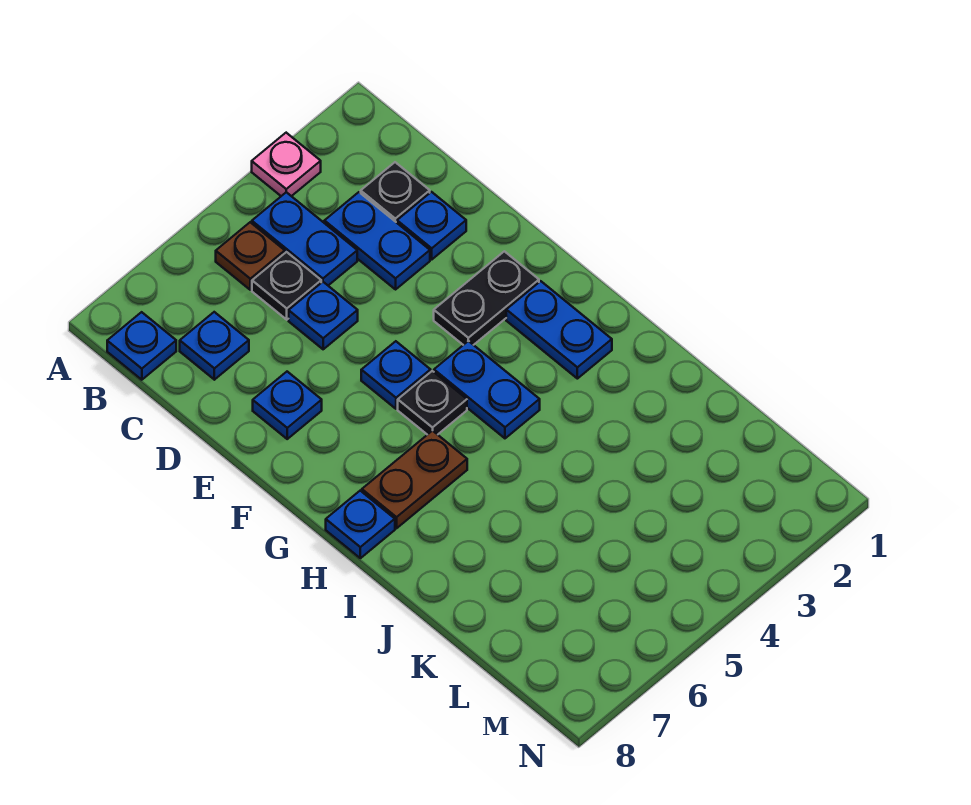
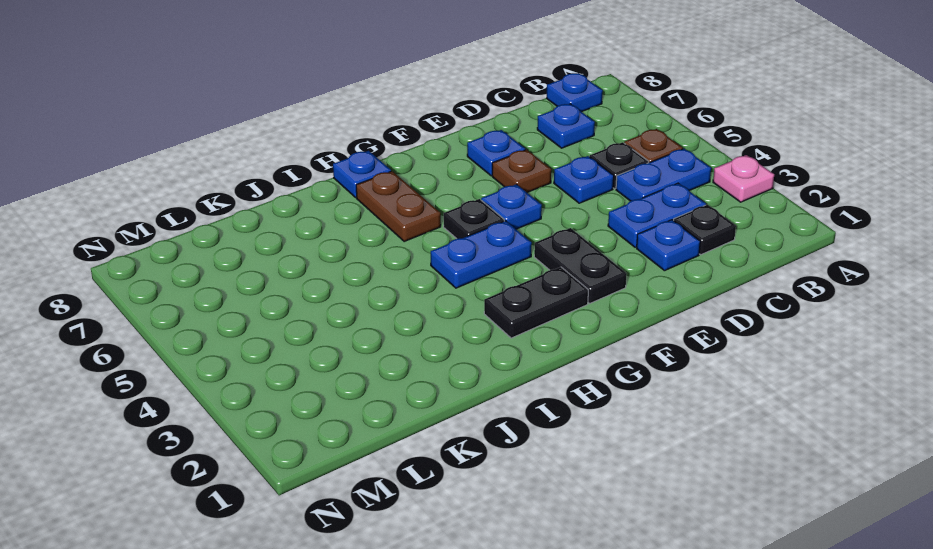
none -> brown 1x1 plate [492,150,551,192]
blue 1x2 plate [506,281,612,379] -> black 1x2 plate [484,267,588,338]

